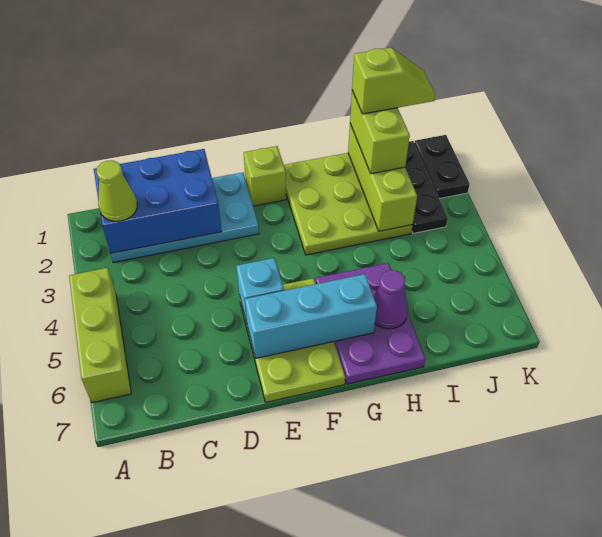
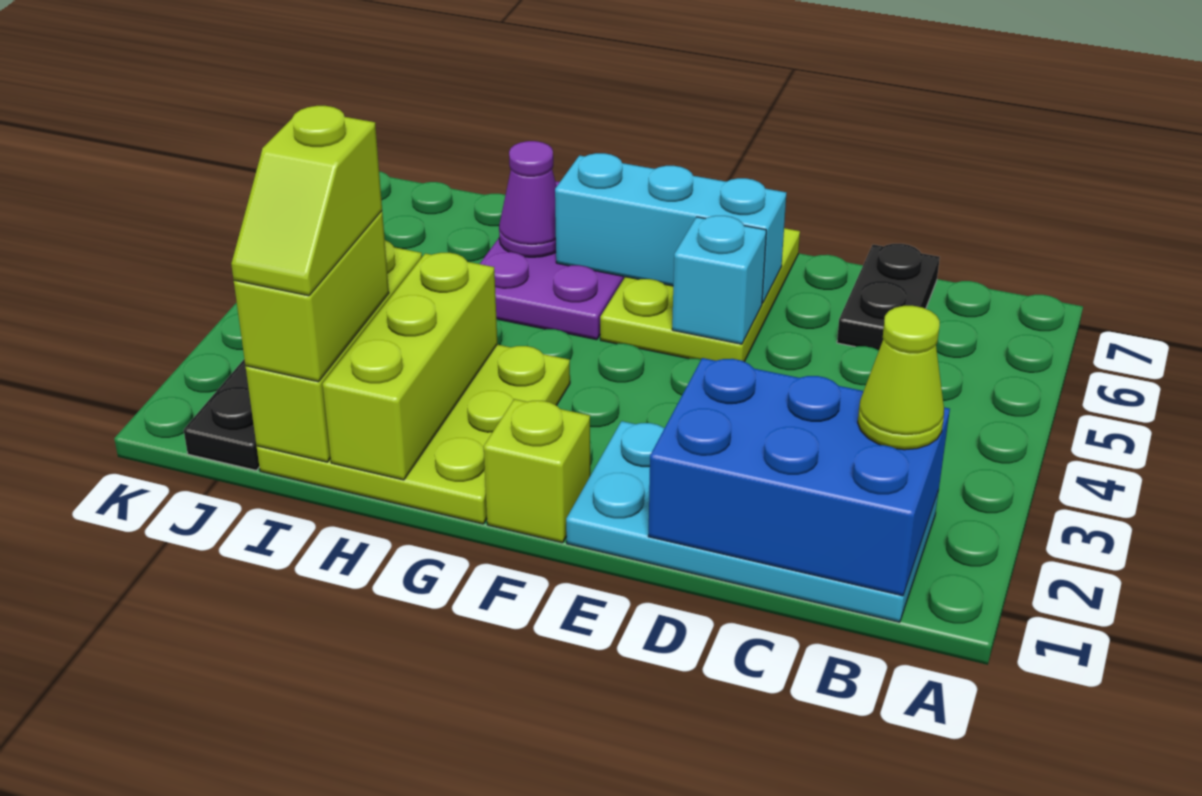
lime 1x3 brick [69,268,131,403] -> lime 1x3 brick moved to [323,253,497,480]
lime 1x2 slope [352,48,435,114] -> lime 1x2 slope turned to [231,106,382,296]
black 1x2 plate [414,135,470,199] -> black 1x2 plate moved to [837,244,940,350]

